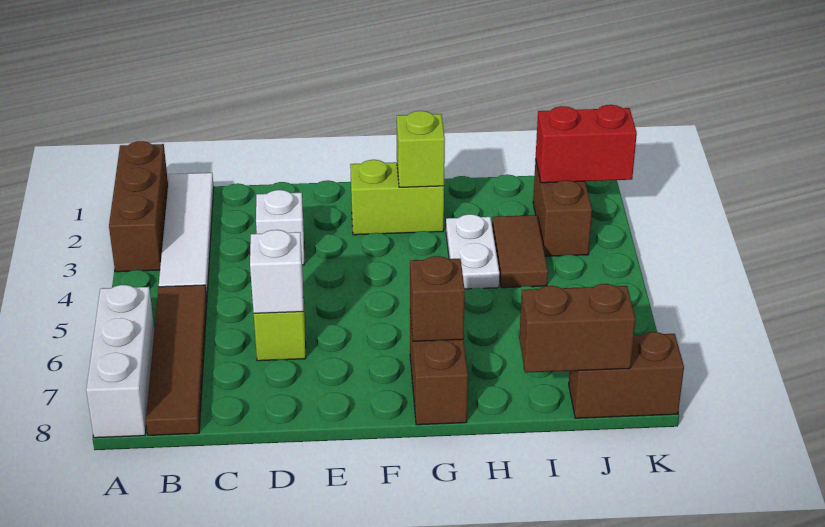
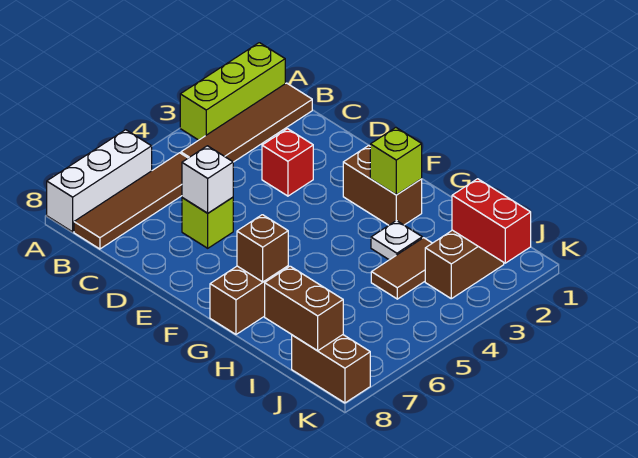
brown 1x3 brick [109,141,168,272] -> lime 1x3 brick [180,43,285,140]
white 1x4 tile [159,173,214,294] -> brown 1x4 tile [181,83,312,162]
white 1x1 brick [256,190,304,265] -> red 1x1 brick [262,129,313,196]
lime 1x2 brick [350,160,444,235] -> brown 1x2 brick [343,146,422,225]
white 1x2 plate [446,214,499,289] -> white 1x1 plate [371,221,422,260]

